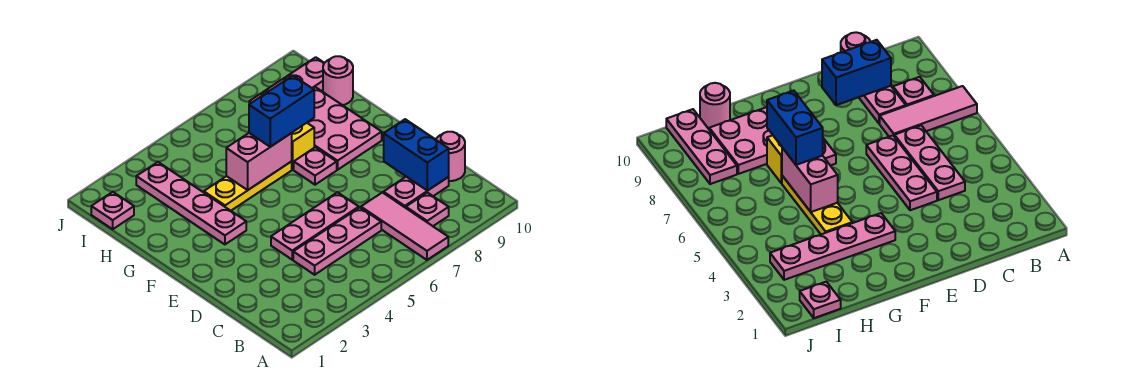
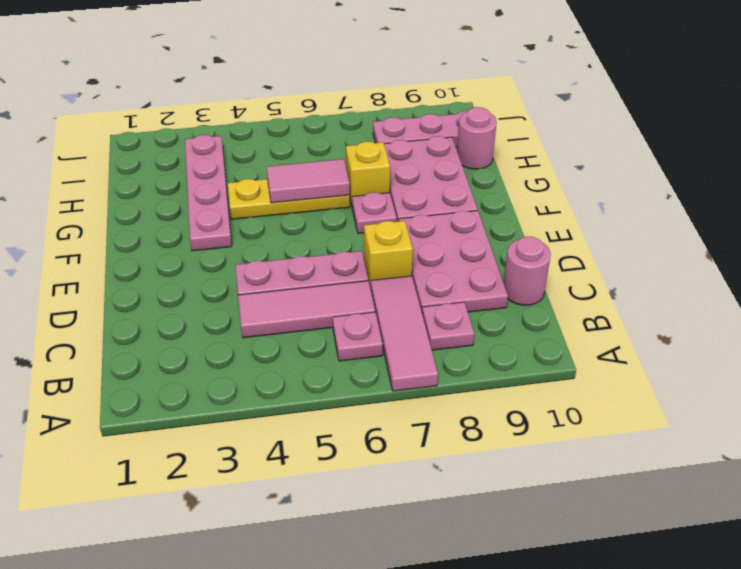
pink 1x3 plate [293,208,381,275] -> pink 1x3 tile [238,281,375,338]
pink 1x2 plate [383,177,449,208] -> pink 2x3 plate [399,211,508,312]
blue 1x2 brick [384,119,449,191] -> none
none -> yellow 1x1 brick [364,221,413,289]
pink 1x2 brick [226,133,292,190] -> pink 1x2 tile [266,159,350,203]
blue 1x2 brick [249,76,314,147] -> none
pink 1x1 plate [91,192,134,229] -> pink 1x1 plate moved to [333,312,383,361]

